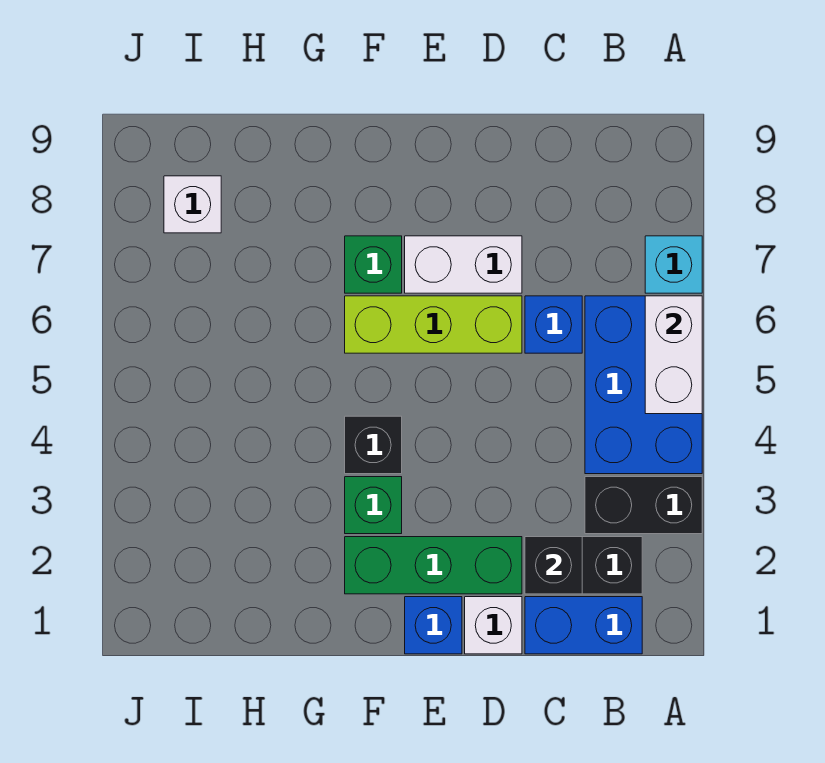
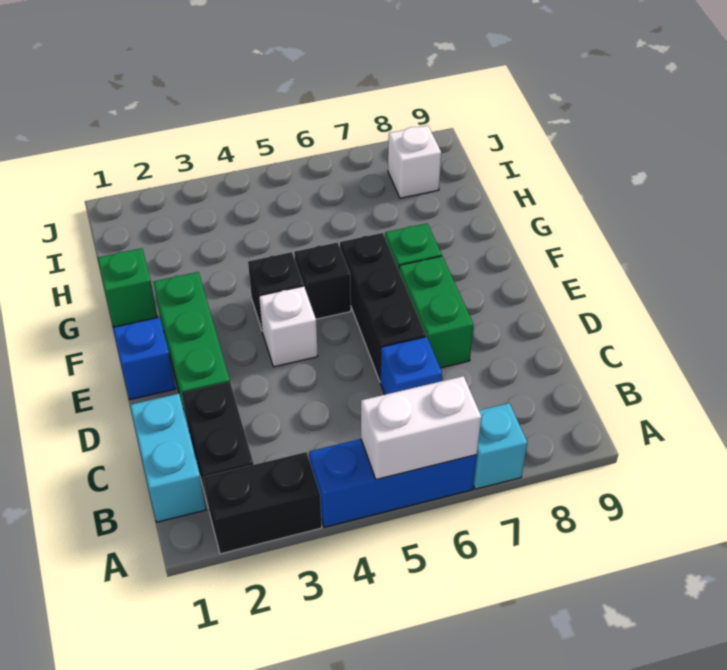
black 1x2 brick [585,477,702,534] -> black 1x2 brick turned to [203,452,322,554]
blue 2x3 brick [585,296,702,474] -> blue 1x3 brick [309,439,477,527]
blue 1x2 brick [525,597,642,654] -> cyan 1x2 brick [130,394,206,522]
black 1x1 brick [525,537,582,594] -> black 1x1 brick moved to [294,242,351,319]
white 1x1 brick [465,597,522,654] -> white 1x1 brick moved to [259,286,318,367]
lime 1x3 brick [345,296,522,353] -> black 1x3 brick [340,233,426,382]
white 1x2 brick [405,236,522,293] -> green 1x2 brick [399,256,474,368]
green 1x1 brick [345,477,402,534] -> green 1x1 brick moved to [98,248,158,327]

